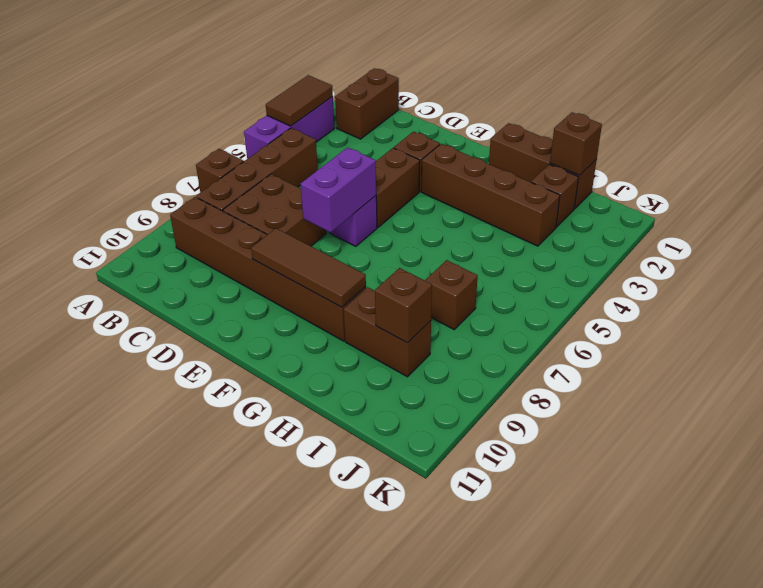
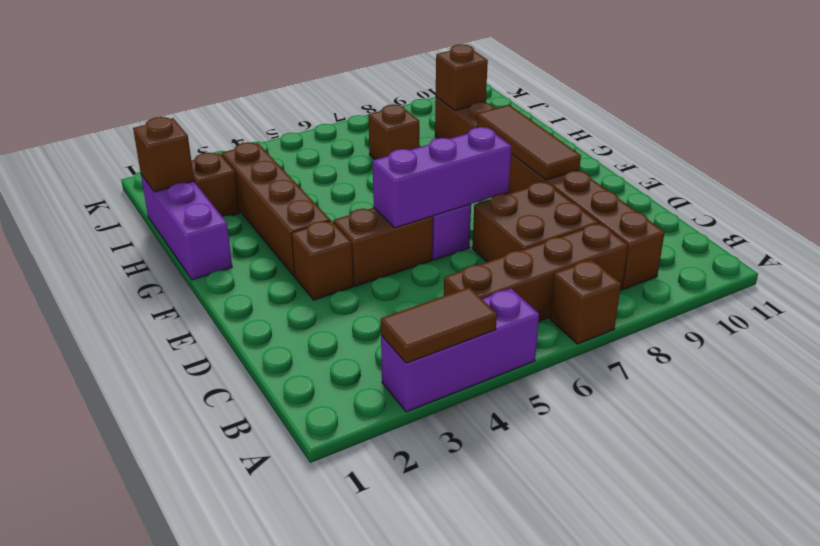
brown 1x2 brick [335,68,399,139] -> none
purple 1x2 brick [300,147,376,232] -> purple 1x3 brick [373,127,511,228]
brown 1x3 brick [489,123,597,209] -> purple 1x3 brick [141,175,232,280]

